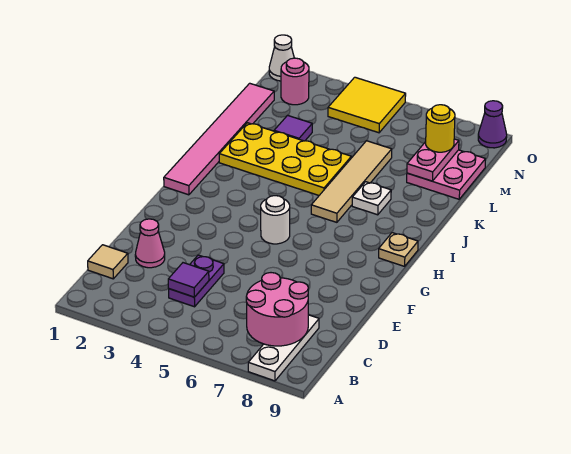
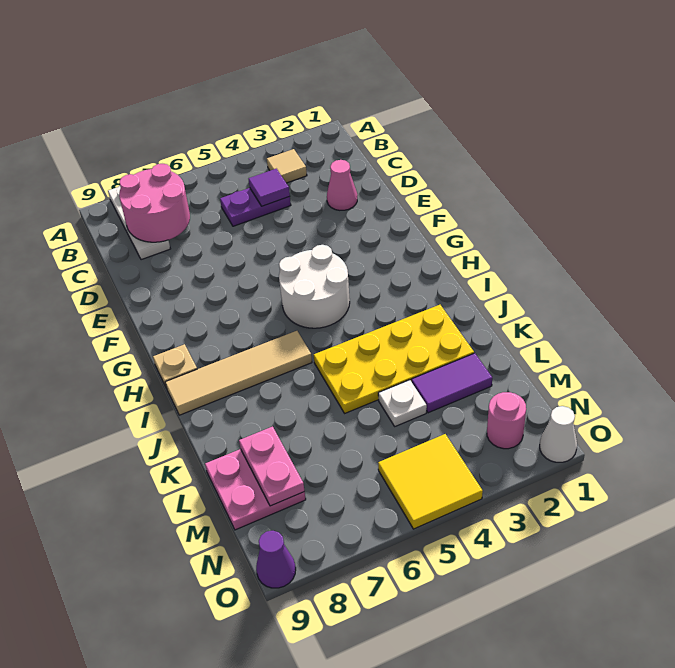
tan 1x1 tile [88,245,128,279] -> tan 1x1 tile moved to [267,149,307,183]
purple 1x2 plate [169,255,224,307] -> purple 1x2 plate turned to [220,188,291,226]
white 1x1 round brick [261,196,290,244] -> white 2x2 round brick [279,245,350,328]
pink 1x6 tile [164,83,274,195] -> none
tan 1x4 tile [311,141,392,222] -> tan 1x4 tile turned to [165,331,312,415]
white 1x1 plate [352,182,391,215] -> white 1x1 plate moved to [378,380,427,426]
purple 1x1 tile [274,115,312,141] -> purple 1x2 tile [412,353,492,413]
yellow 1x1 round brick [426,105,455,152] -> none

